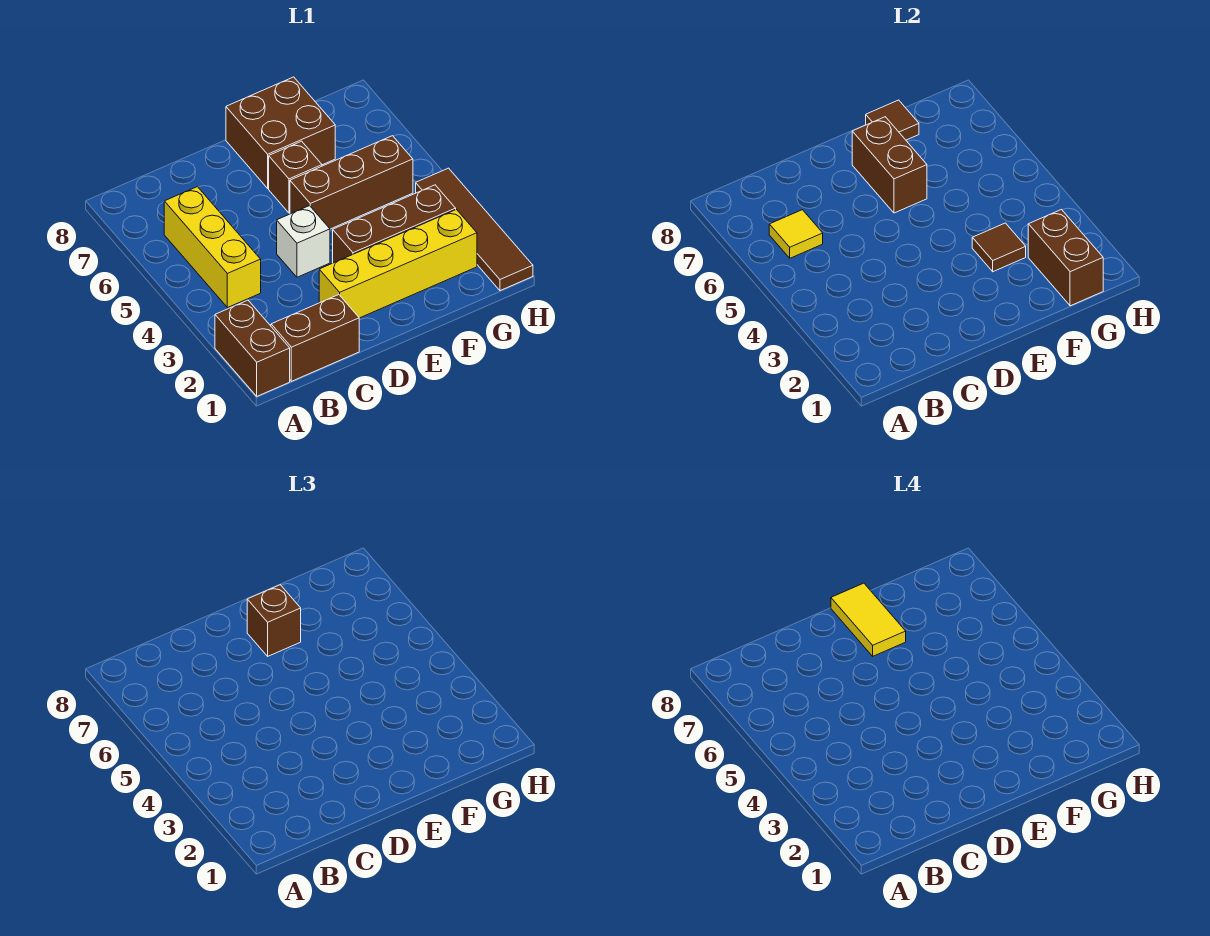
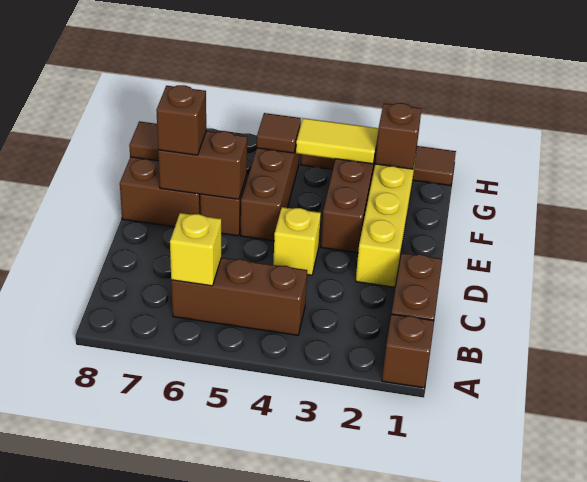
brown 1x2 brick [215,300,290,396] -> brown 1x1 brick [382,314,434,388]
yellow 1x3 brick [164,187,261,308] -> brown 1x3 brick [171,258,307,335]
yellow 1x1 tile [769,210,823,258] -> yellow 1x1 brick [170,213,221,286]
white 1x1 brick [277,206,330,277] -> yellow 1x1 brick [273,207,321,275]
yellow 1x2 tile [831,583,906,656] -> yellow 1x2 tile moved to [296,118,379,164]
brown 1x1 tile [972,223,1026,272] -> brown 1x1 tile moved to [257,113,301,153]
brown 1x2 brick [1028,210,1103,306] -> brown 1x1 brick [375,103,422,169]

